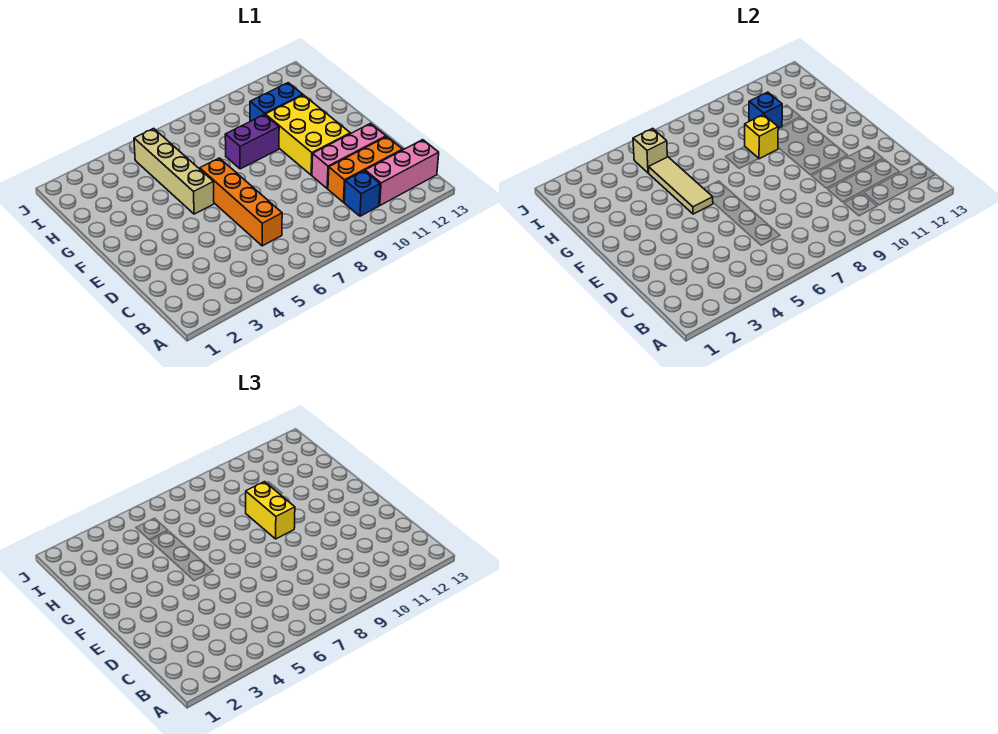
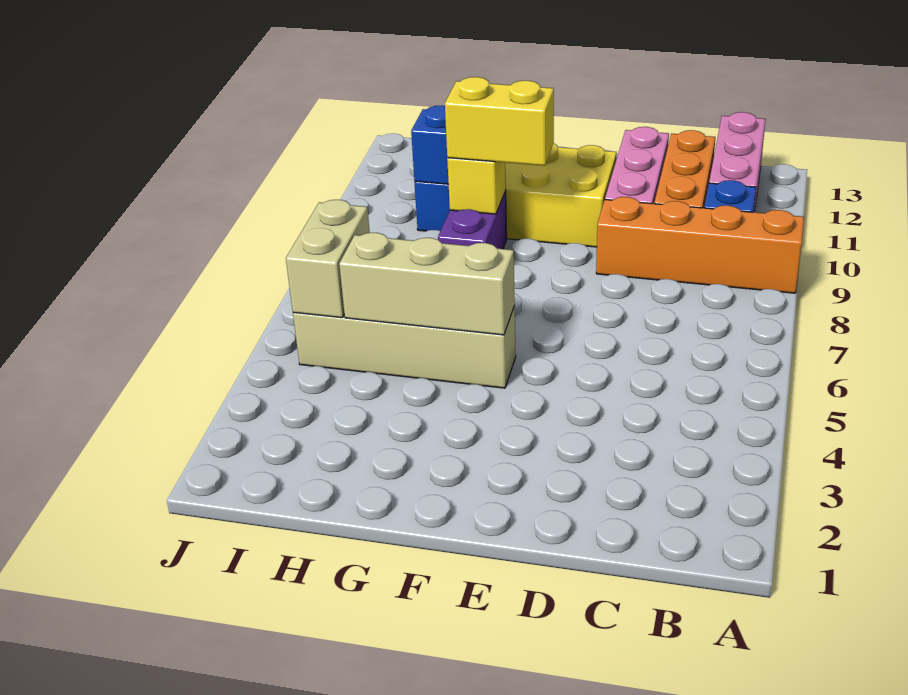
orange 1x4 brick [200,158,282,246] -> orange 1x4 brick moved to [596,197,804,293]
tan 1x3 tile [649,157,713,214] -> tan 1x3 brick [339,233,515,335]
tan 1x1 brick [633,128,667,173] -> tan 1x2 brick [286,200,370,318]

